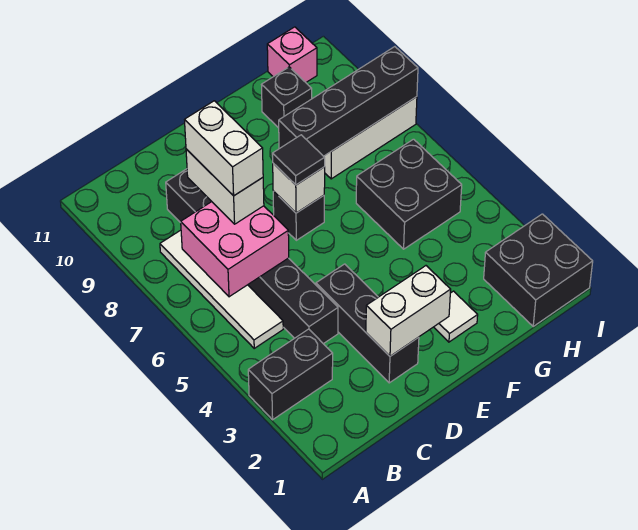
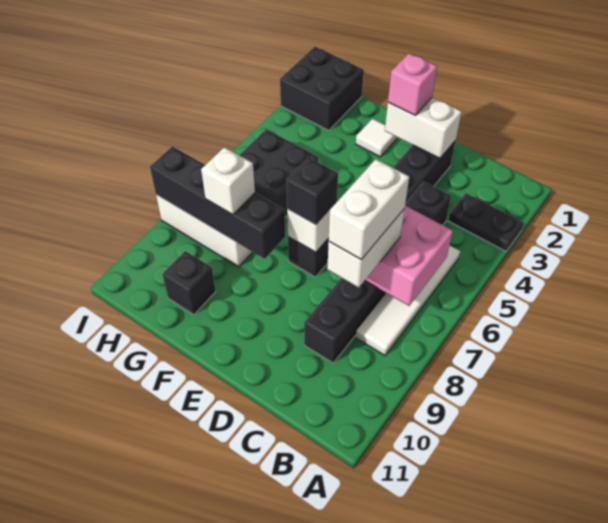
black 1x2 brick [248,329,333,420] -> black 1x2 plate [448,193,524,251]
black 1x1 tile [272,135,325,185] -> black 1x1 brick [287,157,338,225]
none -> white 1x1 brick [201,147,255,215]
pink 1x1 brick [267,27,317,82] -> pink 1x1 brick moved to [388,53,437,115]

